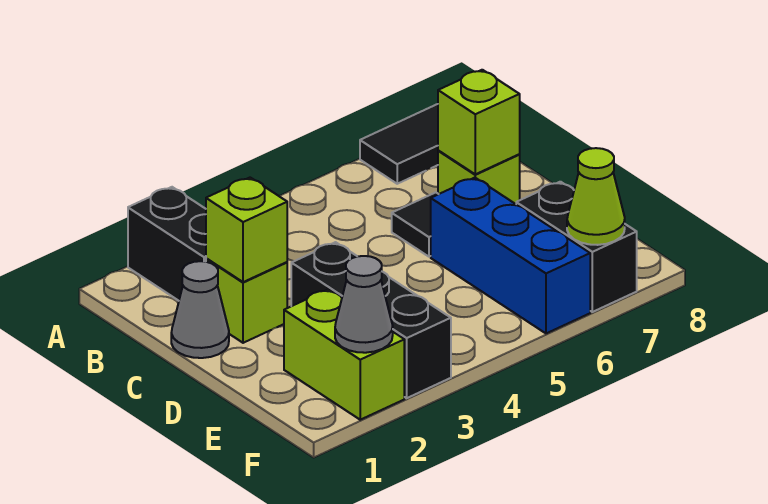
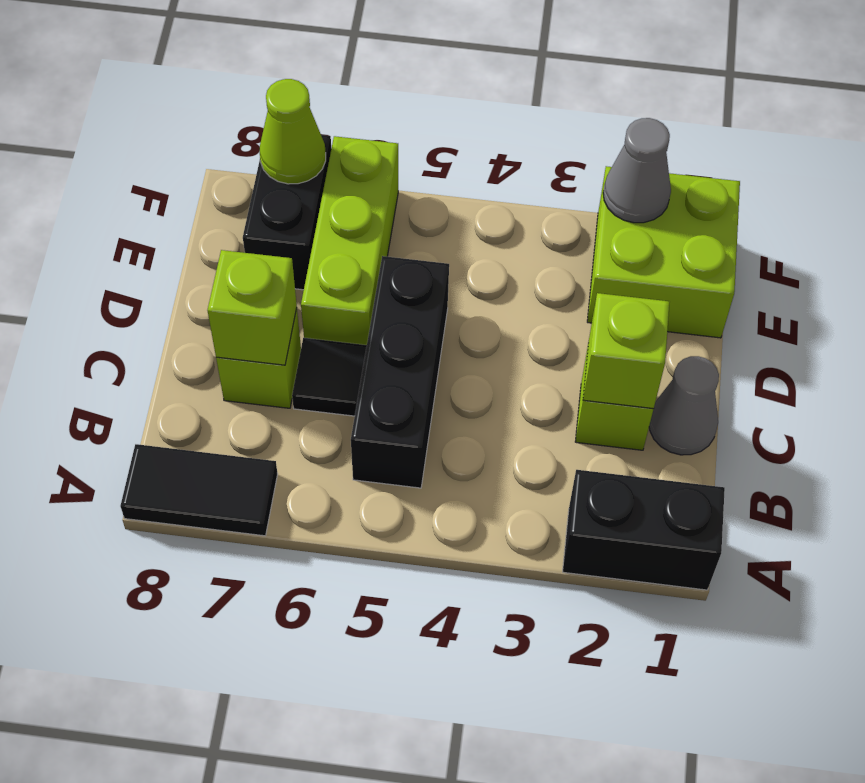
black 1x2 brick [128,187,206,301] -> black 1x2 brick turned to [563,470,725,590]
black 1x3 brick [291,242,451,398] -> black 1x3 brick moved to [351,256,449,488]
blue 1x3 brick [431,178,590,333] -> lime 1x3 brick [301,136,398,345]
lime 1x2 brick [284,289,404,420] -> lime 2x2 brick [587,166,740,338]

